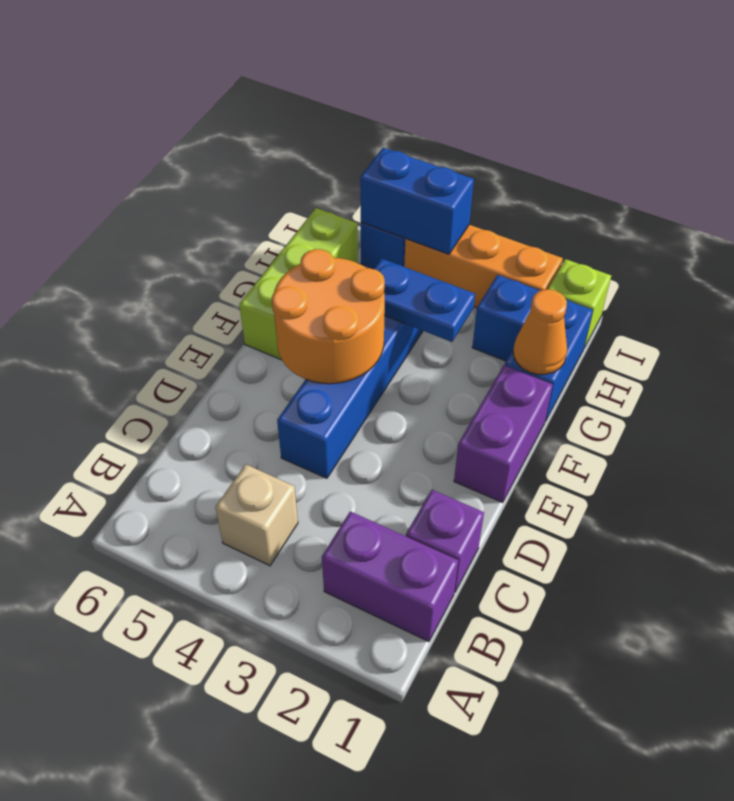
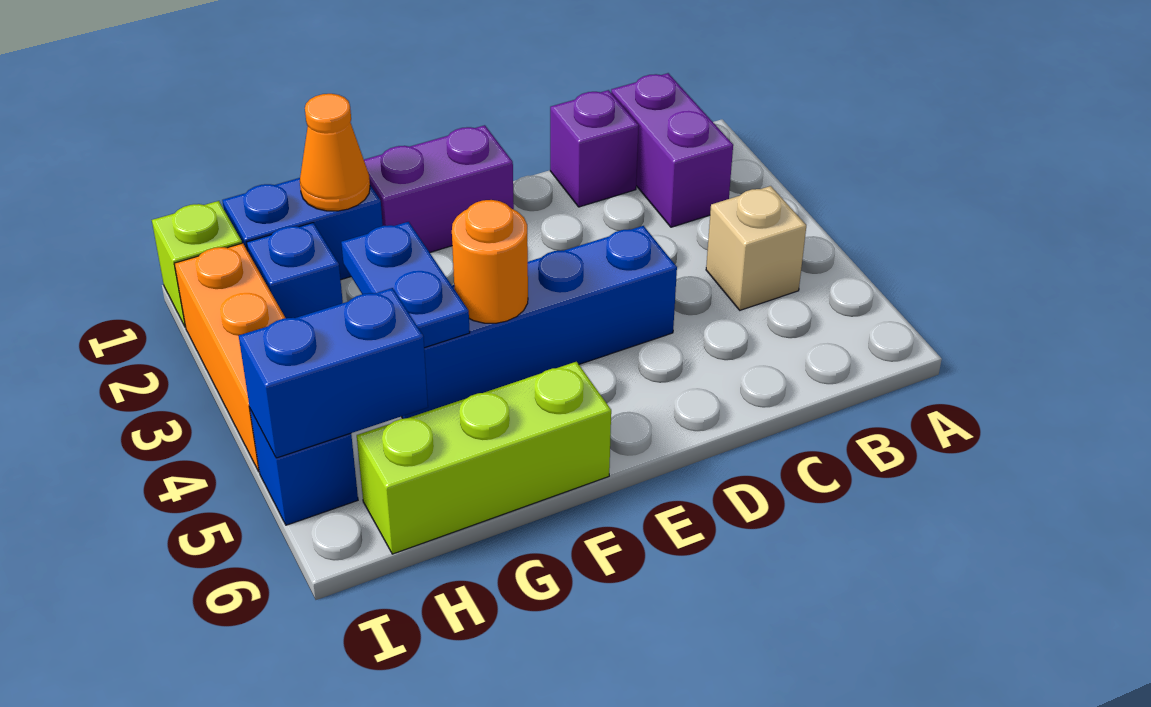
orange 2x2 round brick [272,249,385,384] -> orange 1x1 round brick [452,200,528,323]
blue 1x2 brick [360,148,474,254] -> blue 1x2 brick turned to [239,288,428,458]

